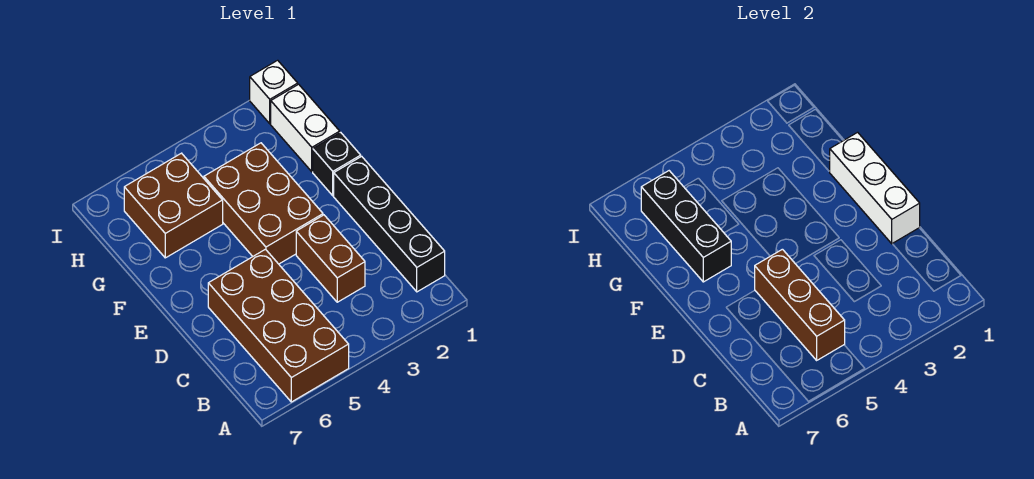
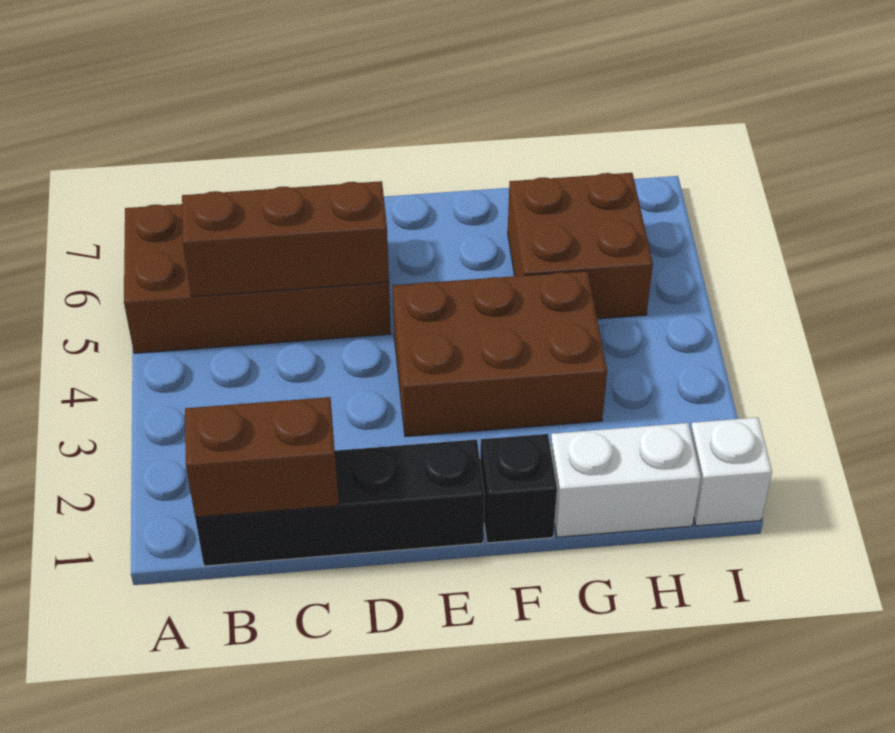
brown 1x2 brick [296,215,365,302] -> brown 1x2 brick moved to [185,397,339,517]
white 1x3 brick [830,132,920,244] -> none
black 1x3 brick [641,171,731,282] -> none

